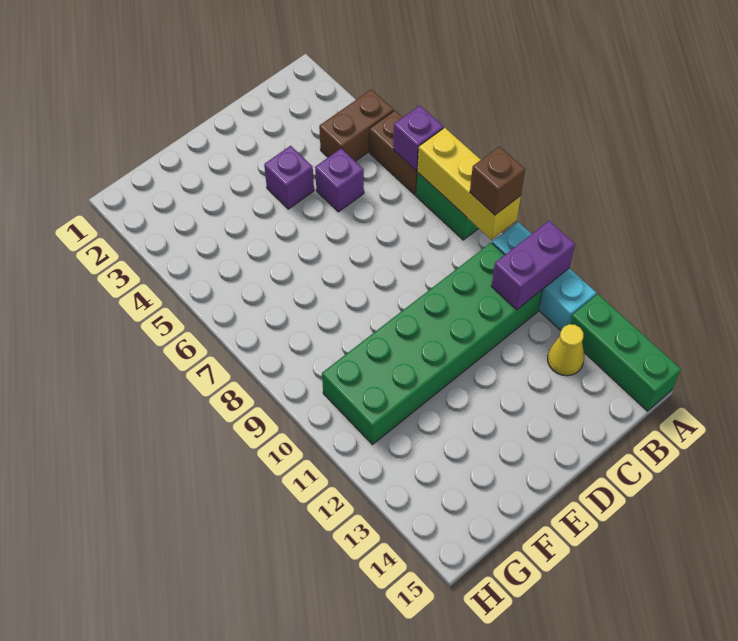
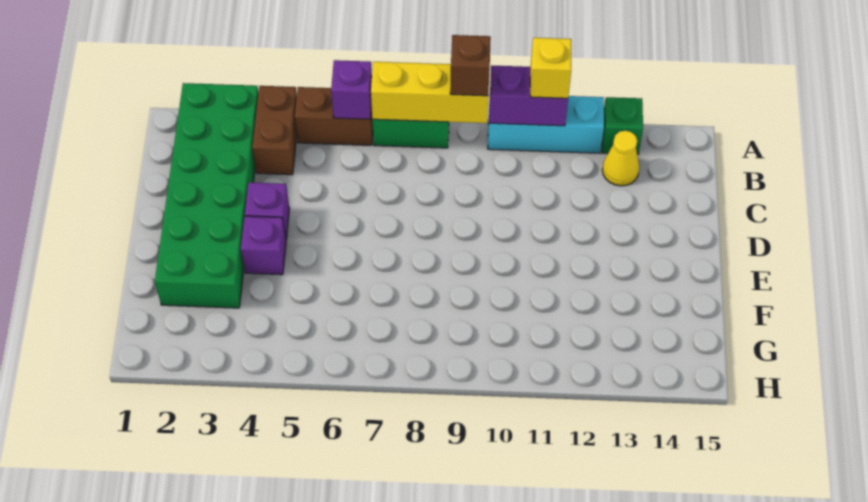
purple 1x2 brick [491,221,575,310] -> purple 1x2 brick turned to [489,66,568,126]
none -> yellow 1x1 brick [530,38,571,98]
green 1x3 brick [570,294,681,411] -> green 1x1 brick [602,97,643,154]
green 2x6 brick [322,243,542,445] -> green 2x6 brick moved to [155,83,259,308]
purple 1x1 brick [315,148,364,212] -> purple 1x1 brick moved to [241,216,286,275]

